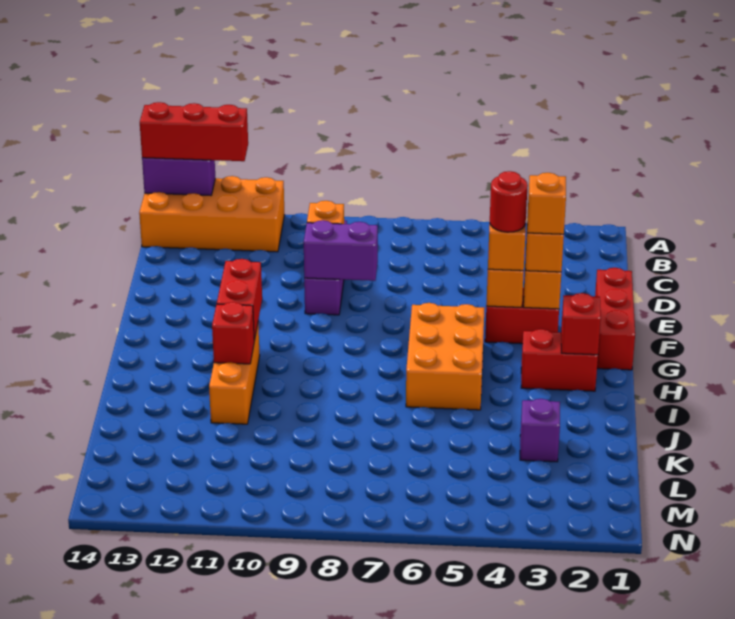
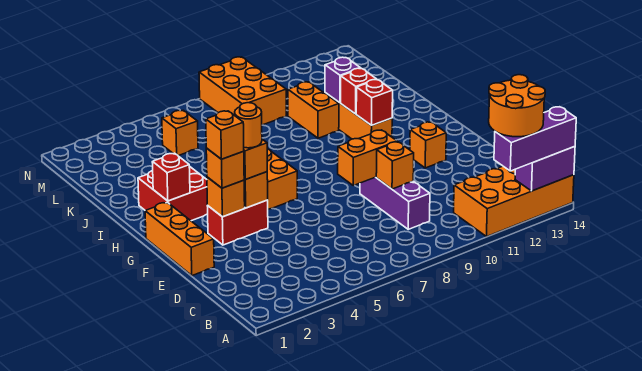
red 1x3 brick [140,102,248,161] -> purple 1x3 brick [494,107,576,171]
none -> orange 2x2 round brick [489,75,545,137]
red 1x3 brick [595,268,635,370] -> orange 1x3 brick [145,202,214,276]
purple 1x2 brick [304,220,378,281] -> orange 1x2 brick [338,130,397,185]
red 1x1 round brick [490,171,528,232] -> orange 1x1 round brick [235,103,262,148]
none -> orange 1x1 brick [410,122,446,168]
red 1x2 brick [217,259,262,341] -> red 1x1 brick [356,80,393,125]
red 1x2 brick [521,329,598,391] -> red 2x2 brick [138,166,208,221]
none -> orange 1x2 brick [288,82,339,138]
purple 1x1 brick [520,399,560,462] -> purple 1x1 brick moved to [325,57,361,103]
none -> orange 1x1 brick [162,110,198,156]
none -> orange 2x3 brick [199,57,286,125]

